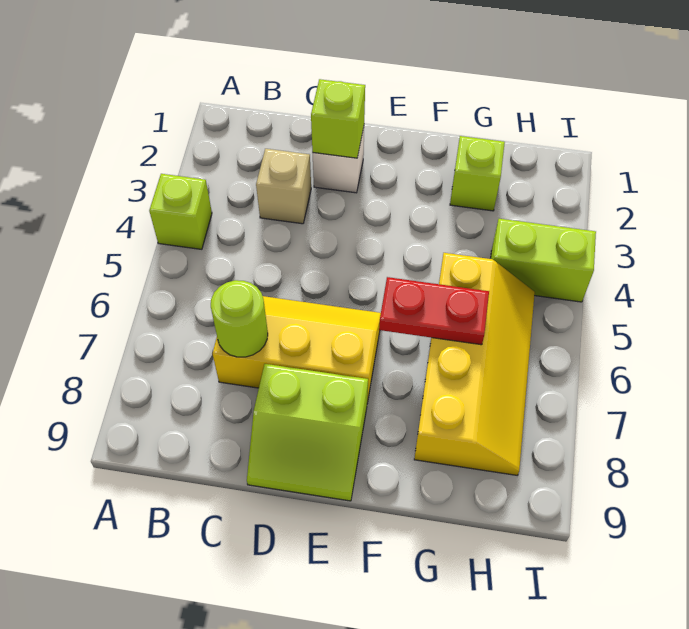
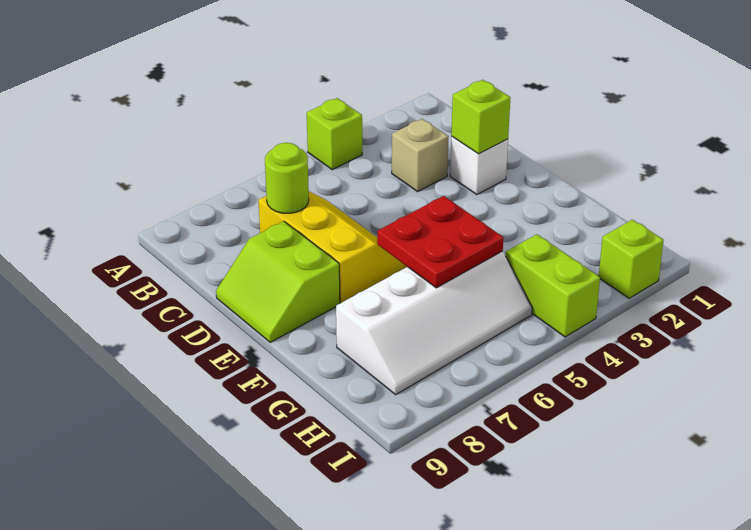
red 1x2 plate [379,277,489,345] -> red 2x2 plate [377,196,503,288]
lime 1x1 brick [450,136,505,211] -> lime 1x1 brick moved to [599,220,664,298]
yellow 2x4 slope [414,253,535,475] -> white 2x4 slope [336,251,532,395]

